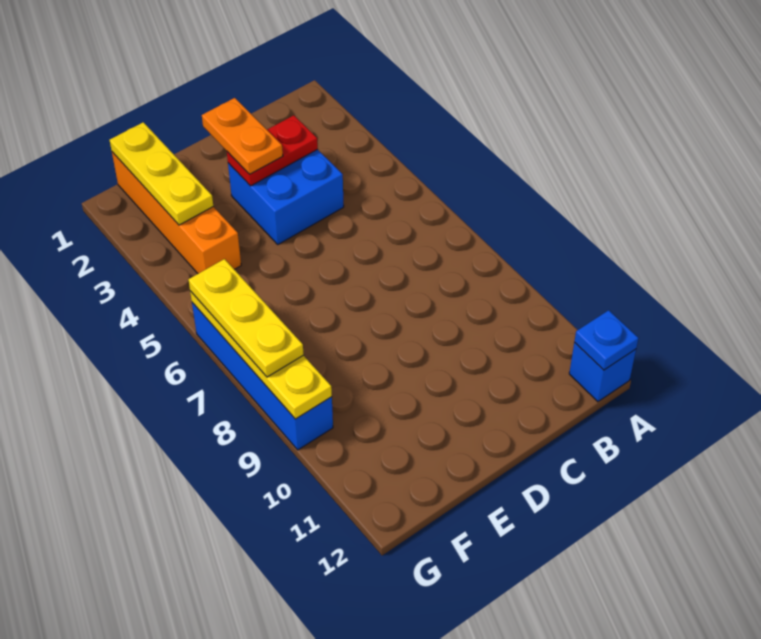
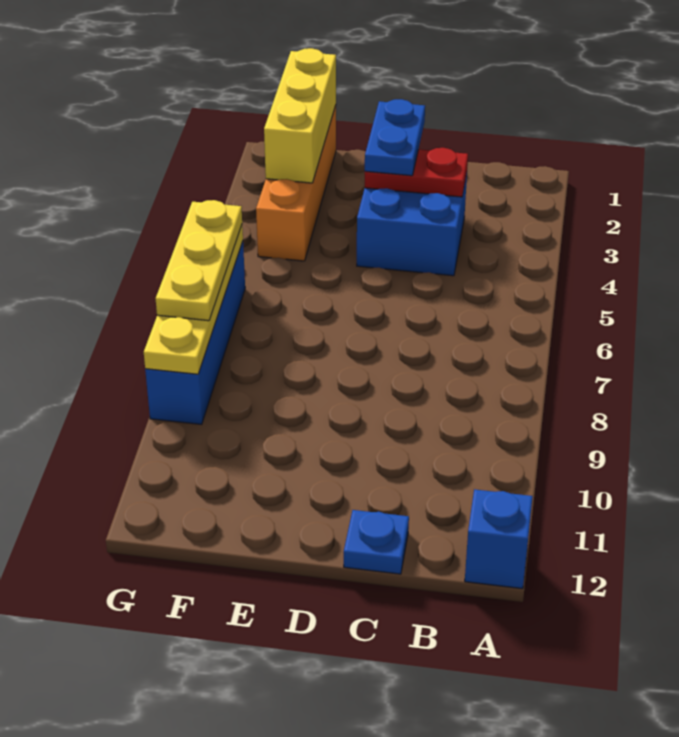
blue 1x1 plate [574,310,639,370] -> blue 1x1 plate moved to [344,510,409,574]
orange 1x2 plate [202,98,283,174] -> blue 1x2 plate [365,99,425,176]
yellow 1x3 plate [110,122,213,225] -> yellow 1x3 brick [264,48,336,183]

